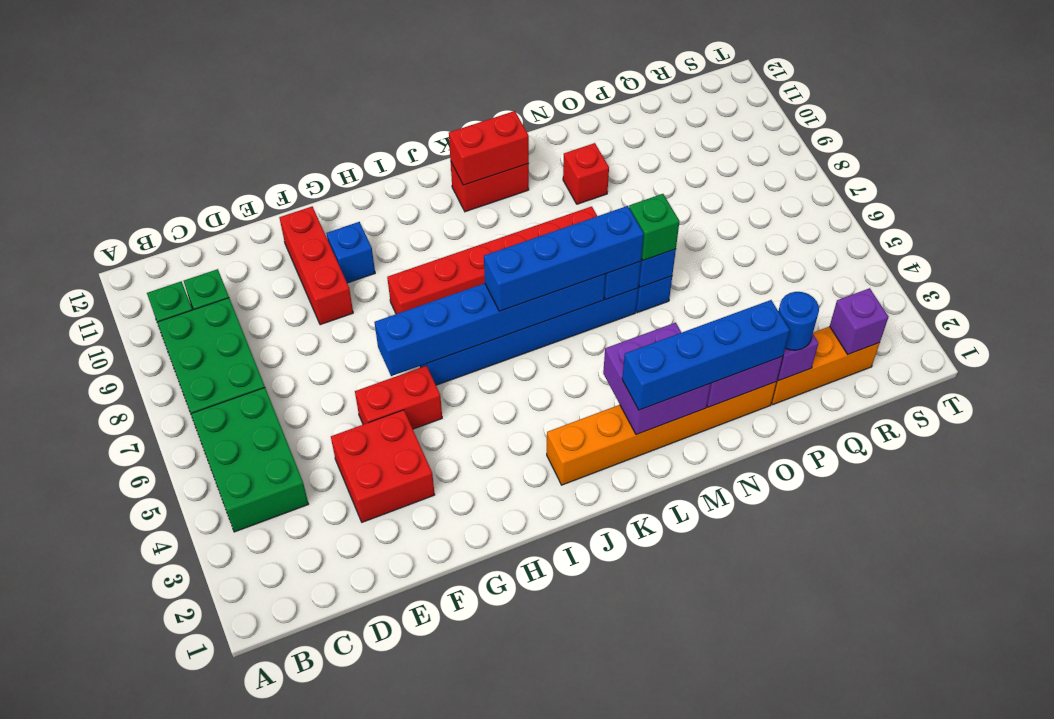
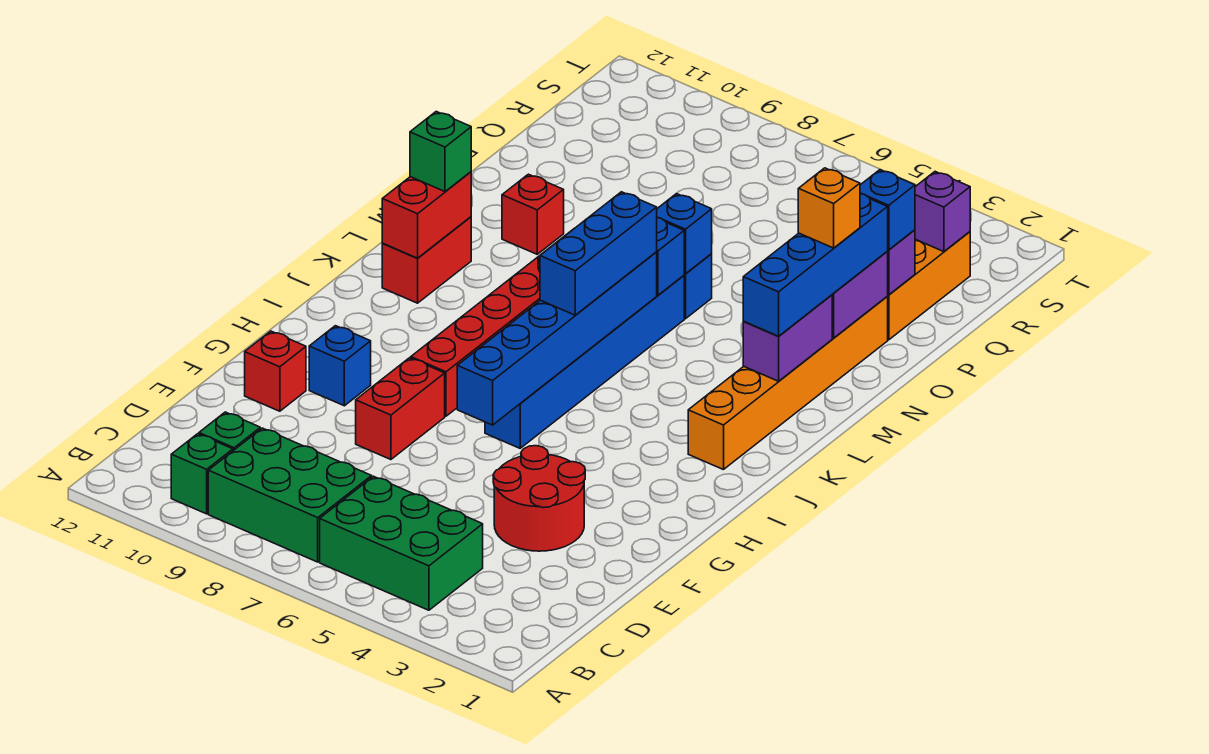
red 2x2 brick [331,410,435,522] -> red 2x2 round brick [493,446,585,551]
red 1x2 brick [355,366,442,429] -> red 1x2 brick moved to [356,358,445,460]
red 1x3 brick [279,207,353,325] -> red 1x1 brick [245,331,306,411]
blue 1x4 brick [484,206,644,311] -> blue 1x3 brick [540,192,657,315]
purple 2x2 brick [603,323,711,435] -> purple 1x2 brick [743,295,832,381]
none -> orange 1x1 brick [798,168,860,248]
green 1x1 brick [629,194,680,260] -> green 1x1 brick moved to [410,111,471,192]
blue 1x1 round brick [778,292,819,350] -> blue 1x1 brick [860,170,915,250]

